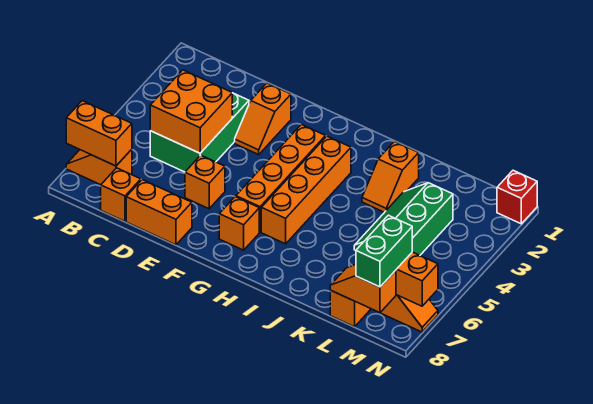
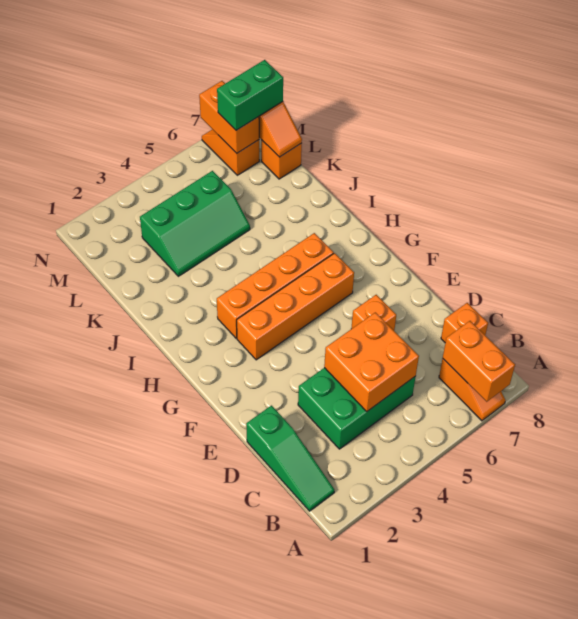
none -> green 1x3 slope [246,406,334,511]
orange 1x2 brick [126,180,192,245] -> none
orange 1x2 slope [235,83,291,155] -> none
orange 1x1 brick [219,197,259,250] -> none
orange 1x2 slope [362,142,419,212] -> none
red 1x1 brick [497,170,537,224] -> none

